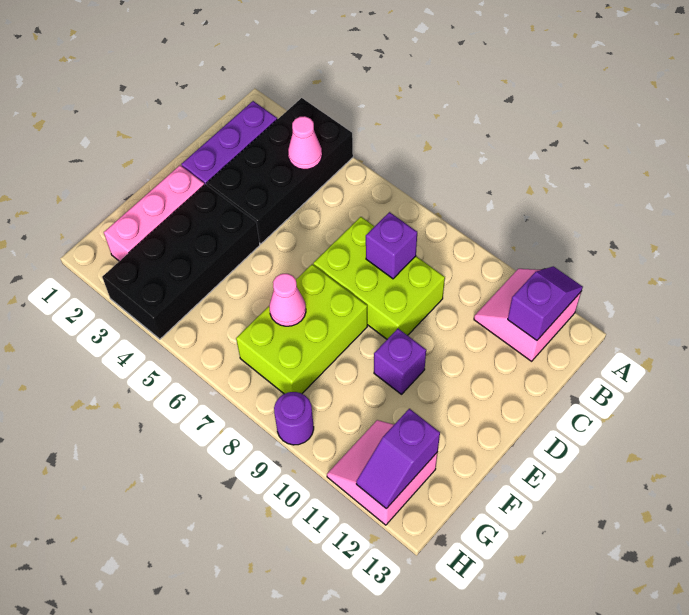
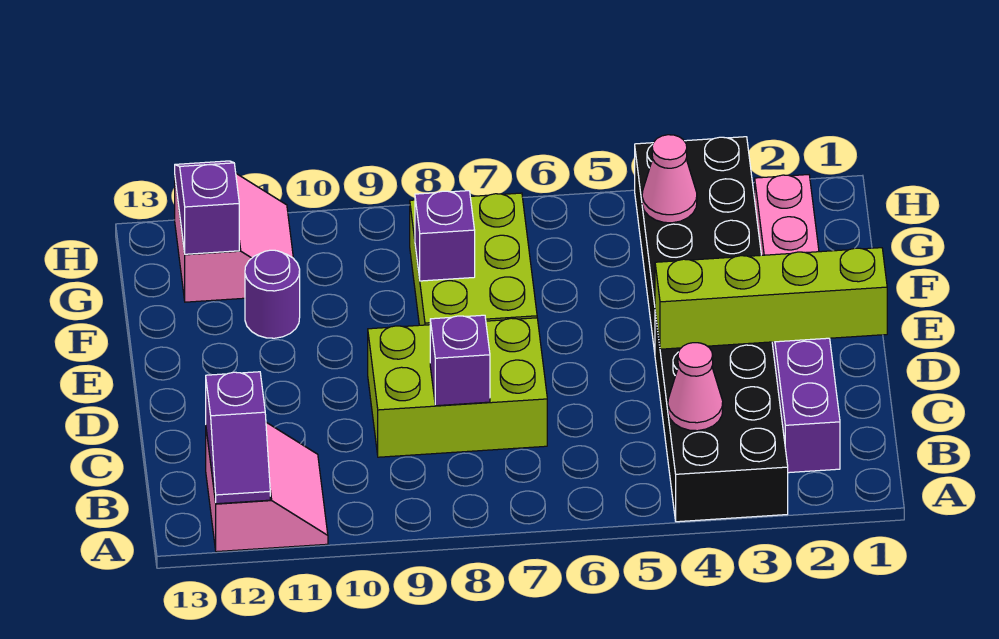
none -> lime 1x4 brick [655,248,887,349]
purple 1x1 brick [374,329,426,394] -> purple 1x1 brick moved to [415,191,475,281]
pink 1x1 cone [269,274,306,326] -> pink 1x1 cone moved to [642,135,697,223]
purple 1x1 round brick [274,392,314,445] -> purple 1x1 round brick moved to [245,250,300,338]

